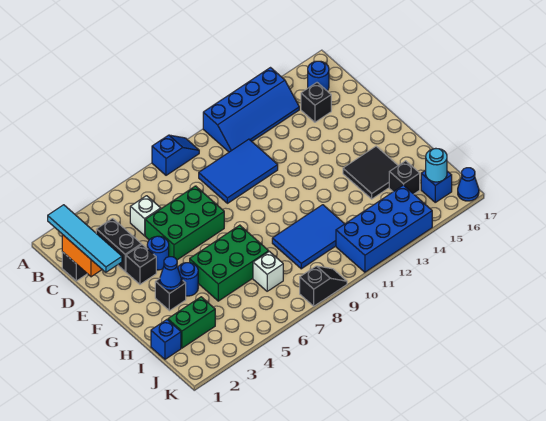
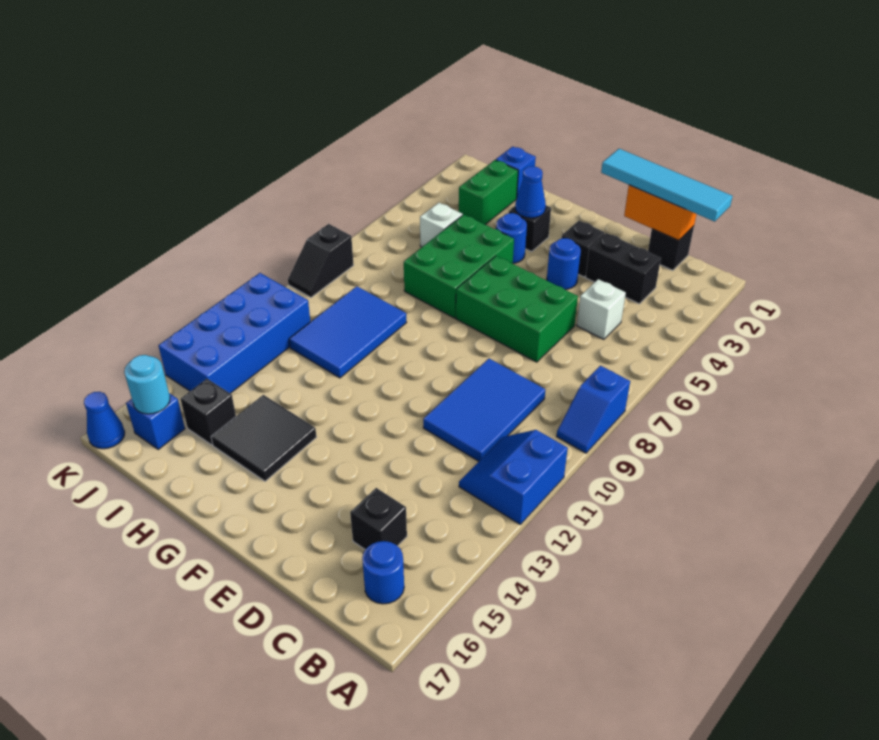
blue 2x4 slope [203,68,299,152] -> blue 2x2 slope [459,430,568,524]
green 2x3 brick [145,186,224,260] -> green 2x3 brick turned to [456,256,578,362]
white 1x1 brick [253,251,283,291] -> white 1x1 brick moved to [420,203,463,247]

